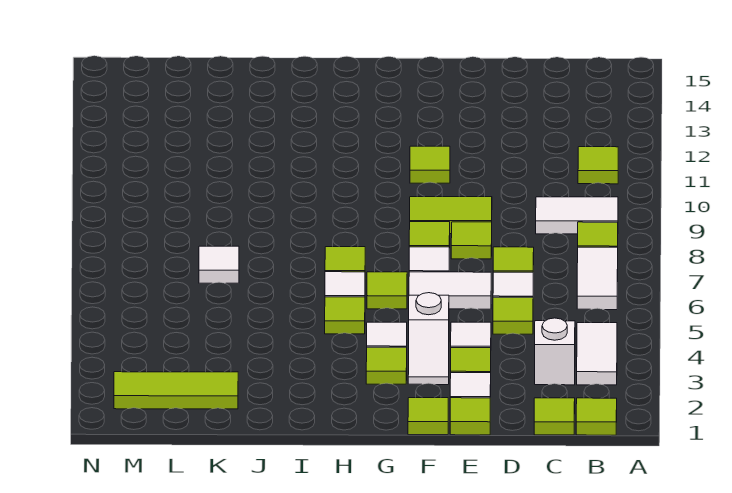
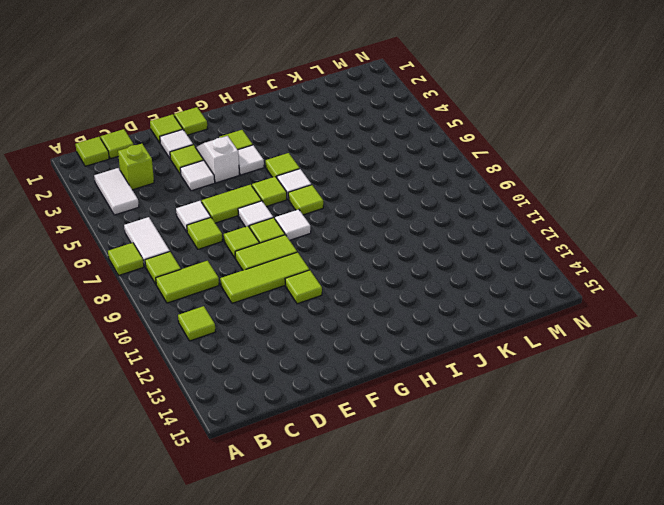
white 1x2 tile [536,197,618,234] -> lime 1x2 tile [156,261,219,303]
white 1x1 brick [535,318,575,385] -> lime 1x1 brick [118,144,154,190]
lime 1x1 tile [493,297,533,334] -> lime 1x1 tile moved to [108,243,144,275]
white 1x2 tile [409,272,491,309] -> lime 1x2 tile [202,185,262,223]
lime 1x3 tile [114,372,238,409] -> lime 1x3 tile moved to [220,252,309,303]
white 1x1 tile [199,246,239,283] -> white 1x1 tile moved to [275,209,311,240]

